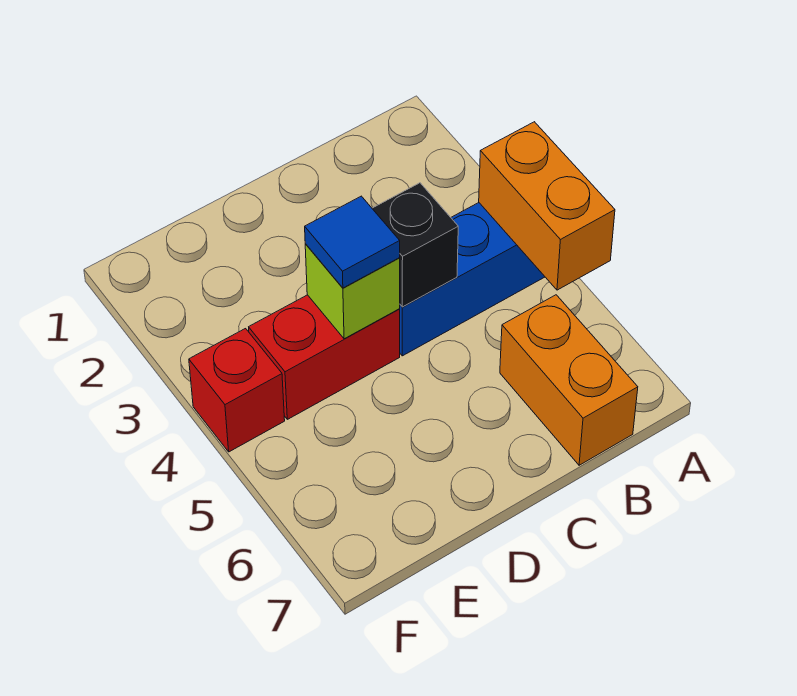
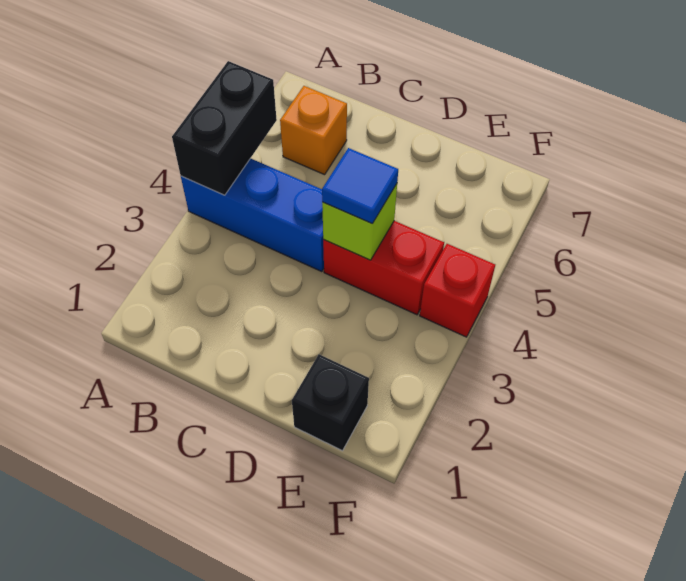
orange 1x2 brick [479,122,615,290] -> black 1x2 brick [172,61,277,195]
orange 1x2 brick [500,295,638,465] -> orange 1x1 brick [280,86,347,175]
black 1x1 brick [372,183,458,307] -> black 1x1 brick moved to [292,354,369,451]

